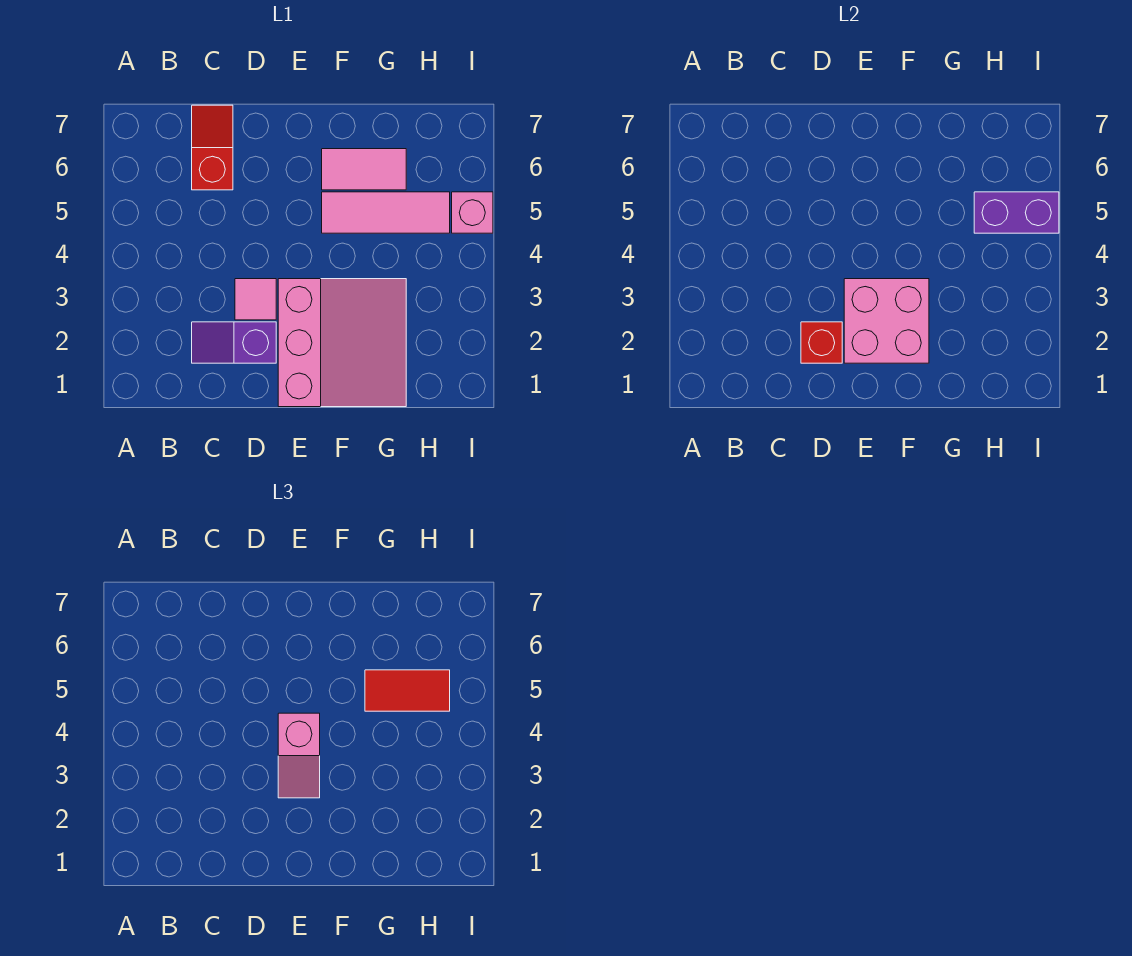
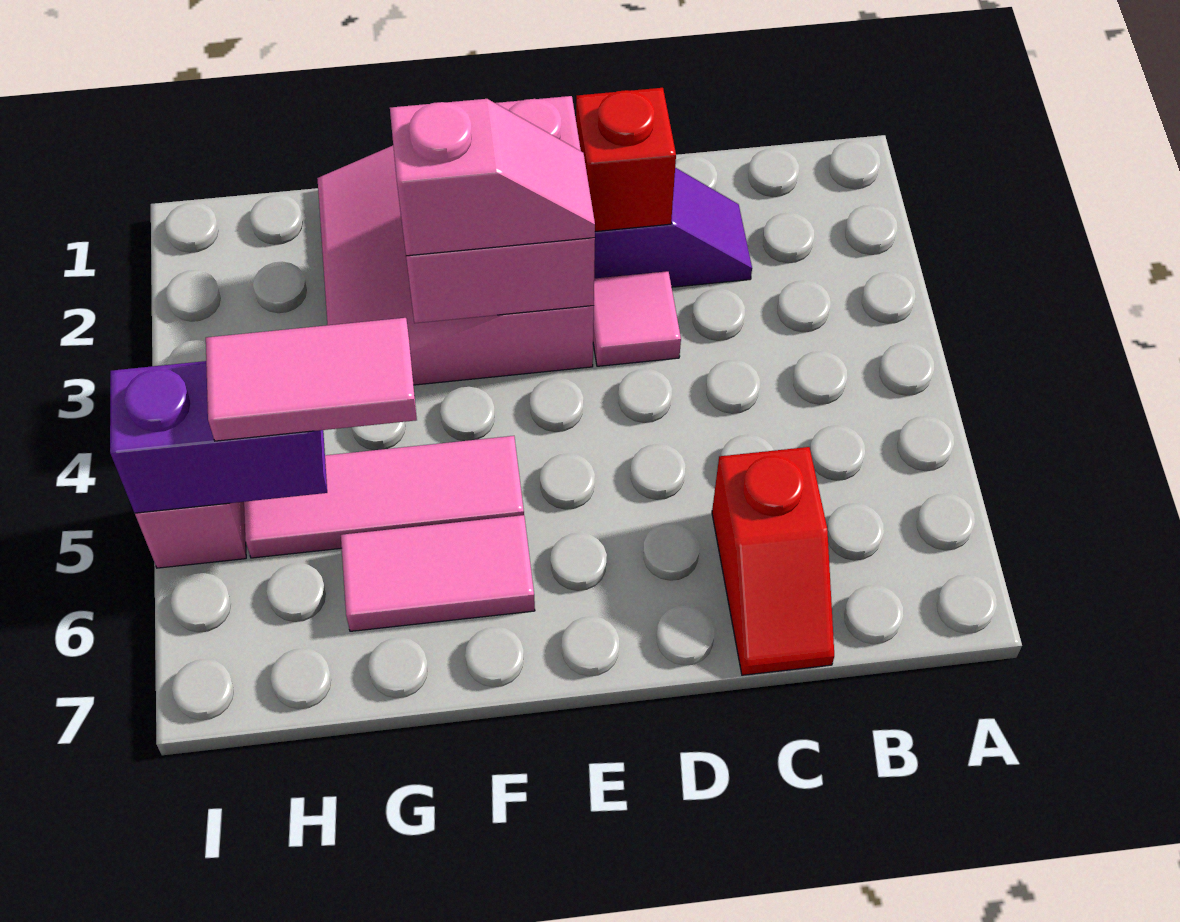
pink 1x2 slope [278,713,320,798] -> pink 1x2 slope turned to [390,99,595,256]
red 1x2 tile [365,670,450,711] -> pink 1x2 tile [206,318,417,441]

